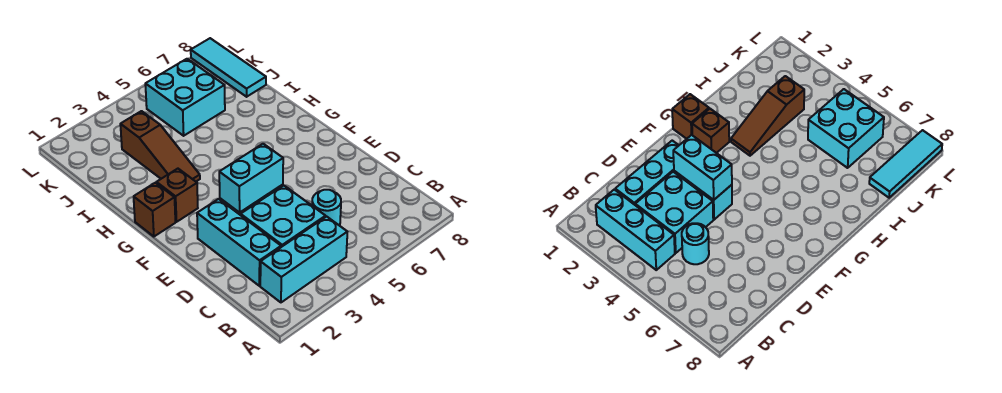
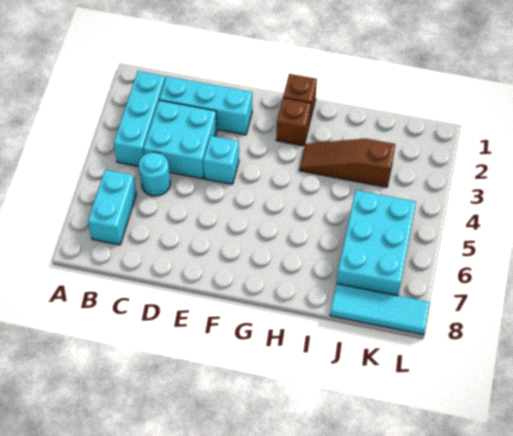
cyan 1x2 brick [219,144,283,212] -> cyan 1x2 brick moved to [88,170,136,245]
cyan 2x2 brick [145,59,225,136] -> cyan 2x3 brick [337,190,416,296]

